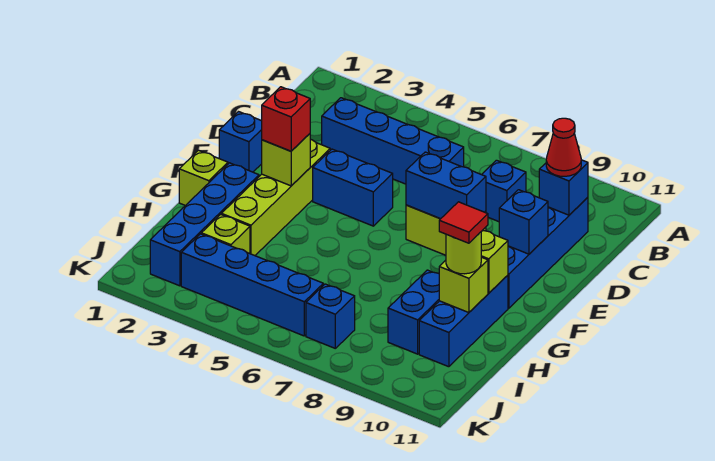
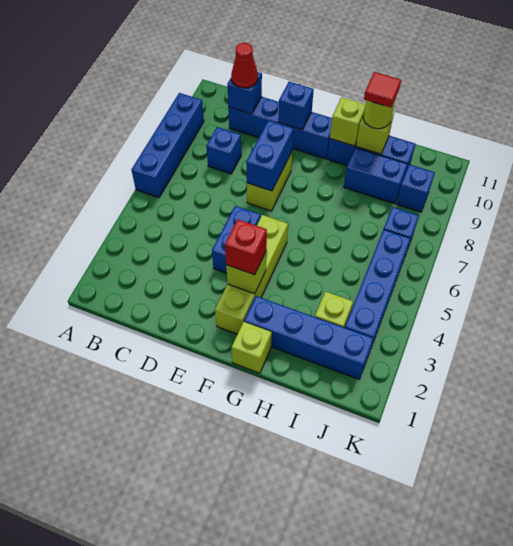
blue 1x4 brick [322,98,464,184] -> blue 1x4 brick moved to [132,93,204,198]
blue 1x1 brick [219,112,262,172] -> blue 1x1 brick moved to [396,164,435,212]
lime 1x4 brick [221,139,330,256] -> lime 1x4 brick turned to [215,215,288,334]

